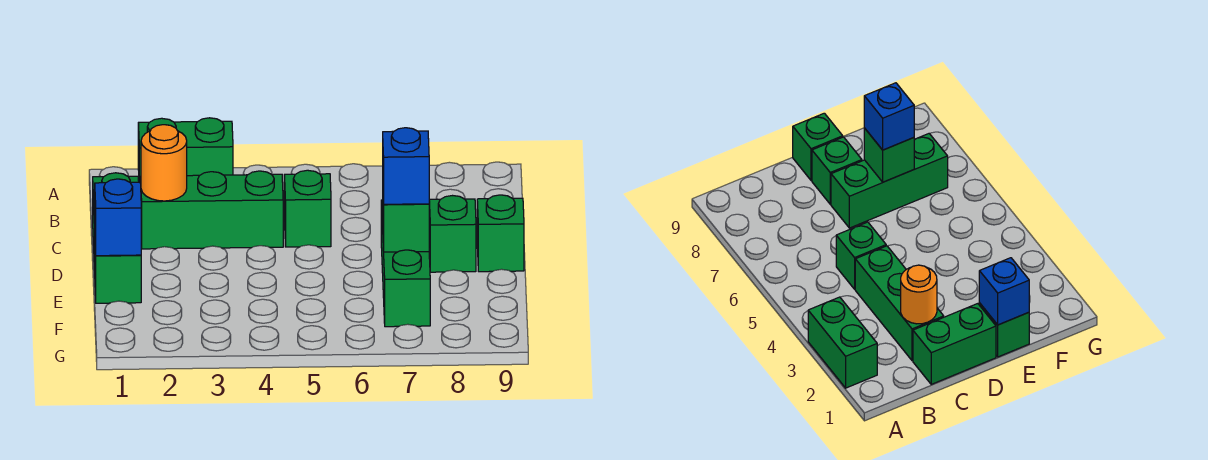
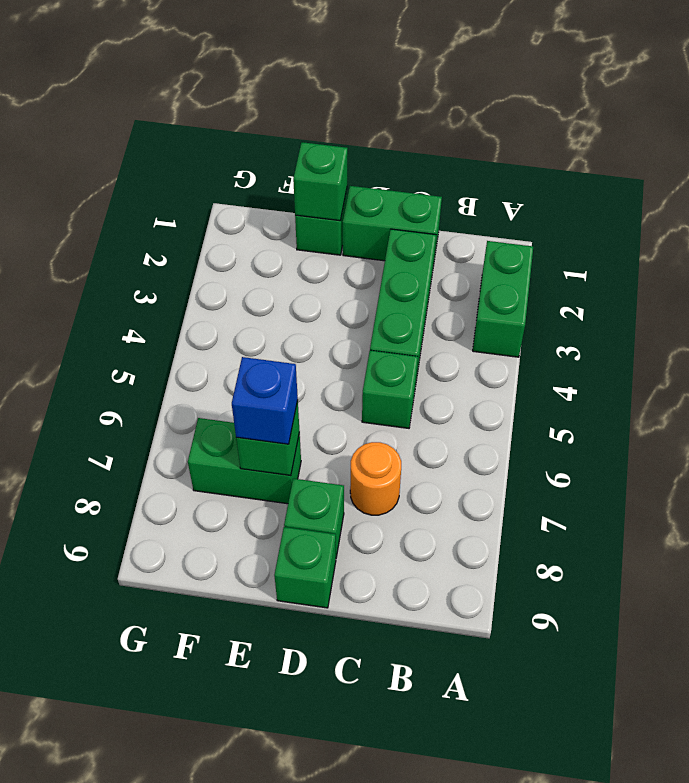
orange 1x1 round brick [141,125,187,201] -> orange 1x1 round brick moved to [350,442,401,515]
green 1x3 brick [381,200,430,327] -> green 1x2 brick [188,418,301,504]
blue 1x1 brick [95,179,141,256] -> green 1x1 brick [293,142,348,221]

